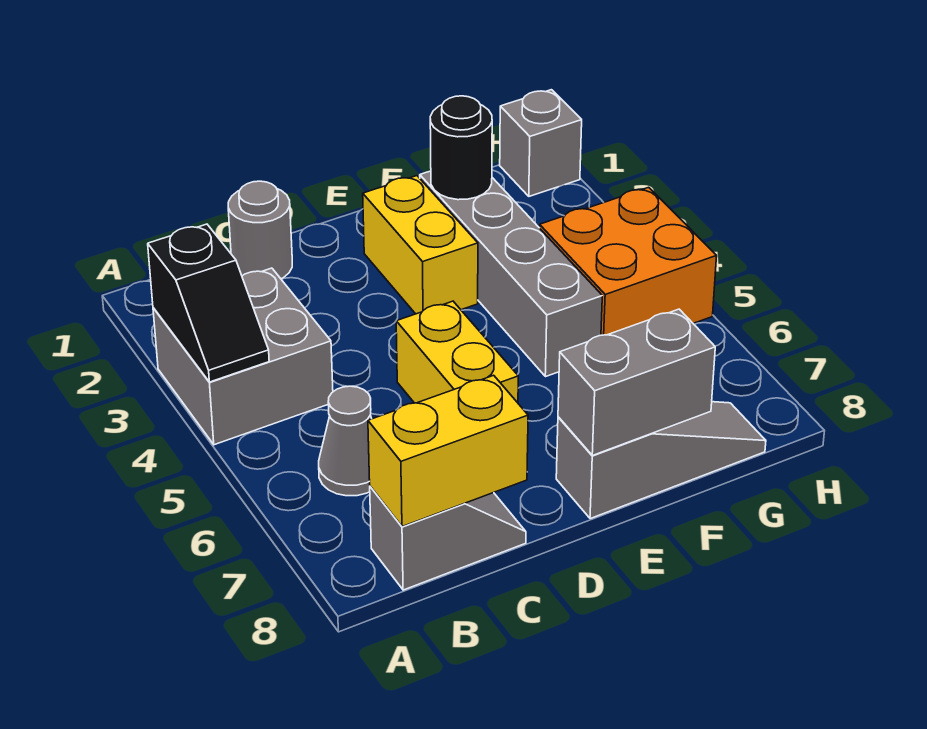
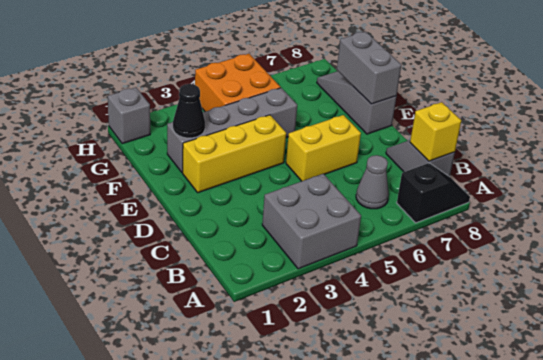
black 1x2 slope [148,224,269,382] -> black 1x2 slope moved to [397,163,470,223]
yellow 1x2 brick [368,375,528,527] -> yellow 1x1 brick [410,102,461,161]
grey 1x1 round brick [228,181,292,279] -> none
yellow 1x2 brick [363,176,478,314] -> yellow 1x3 brick [183,115,286,193]
black 1x1 round brick [430,96,492,200] -> black 1x1 cone [173,84,205,138]

